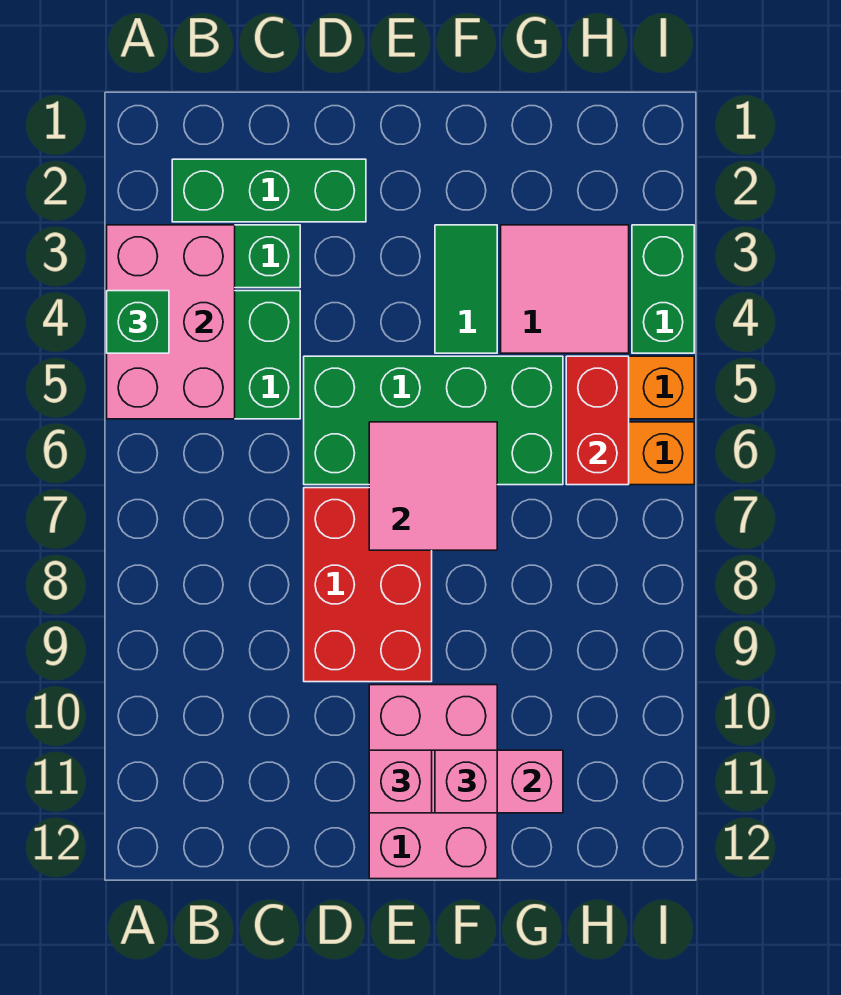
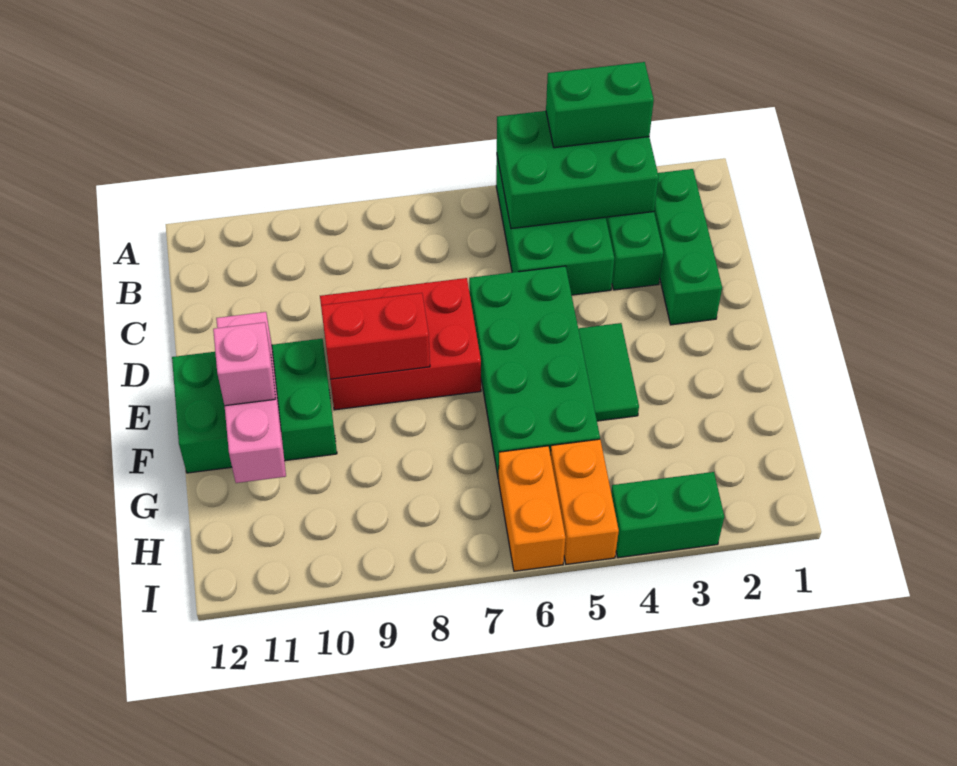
pink 2x3 brick [107,225,235,419] -> green 2x3 brick [497,111,659,229]
green 1x1 brick [107,291,169,353] -> green 1x2 brick [546,62,654,148]
pink 2x2 tile [369,422,497,550] -> none
pink 2x3 brick [369,685,497,879] -> green 2x3 brick [172,339,337,473]
pink 1x1 brick [369,750,432,813] -> none
green 1x2 tile [435,225,497,353] -> green 1x2 tile turned to [578,323,639,421]
pink 2x2 tile [501,225,629,353] -> none
red 1x2 brick [566,356,629,485] -> red 1x2 brick moved to [321,293,430,379]

